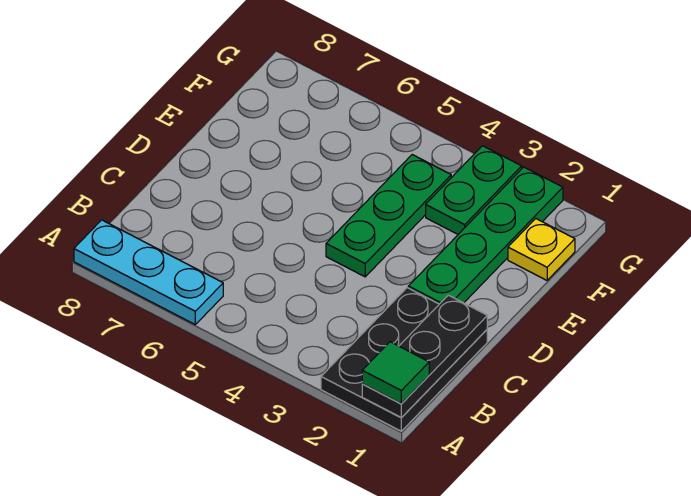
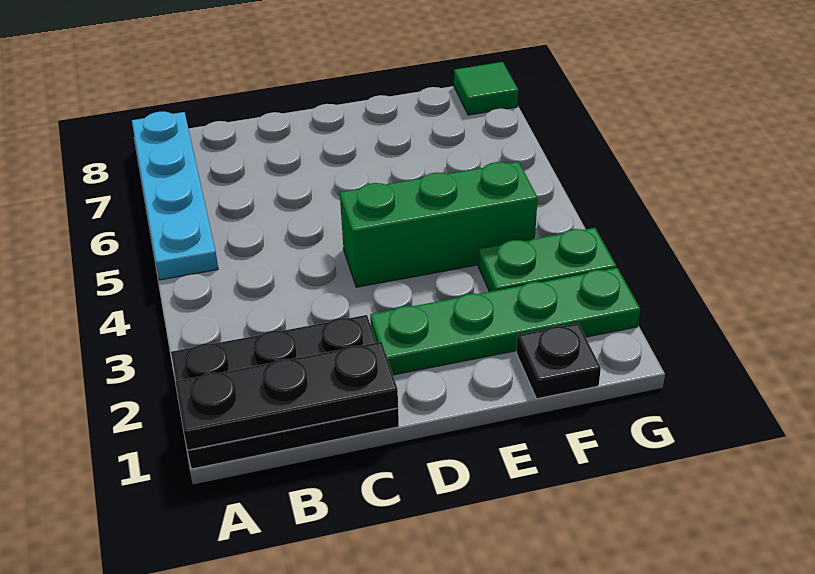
green 1x1 tile [362,342,429,404] -> green 1x1 tile moved to [454,62,518,115]
cyan 1x3 plate [74,220,223,324] -> cyan 1x4 plate [132,112,218,280]
green 1x3 plate [326,155,451,277] -> green 1x3 brick [340,162,538,287]
yellow 1x1 plate [508,219,575,280] -> black 1x1 plate [516,323,601,399]

